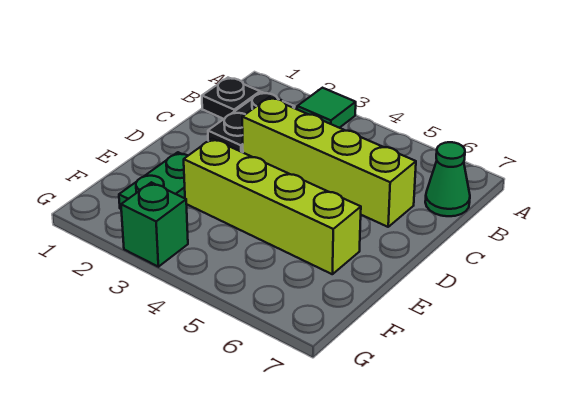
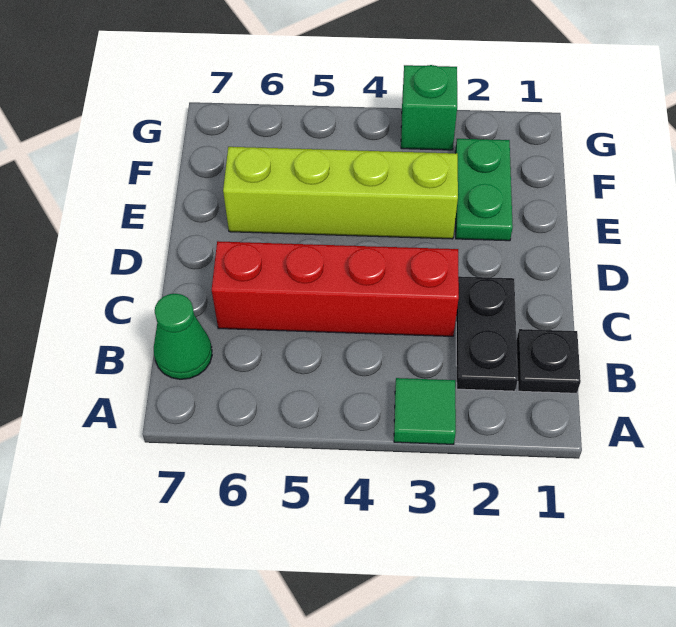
lime 1x4 brick [242,97,416,227] -> red 1x4 brick [212,241,459,336]

